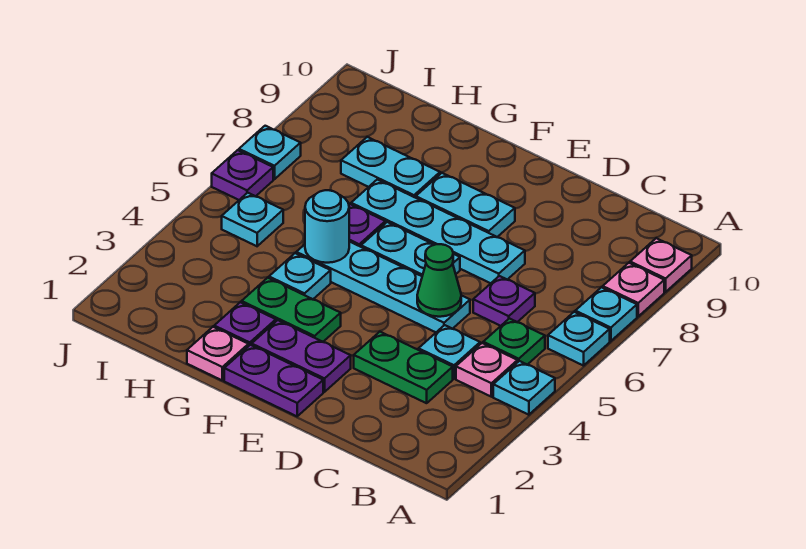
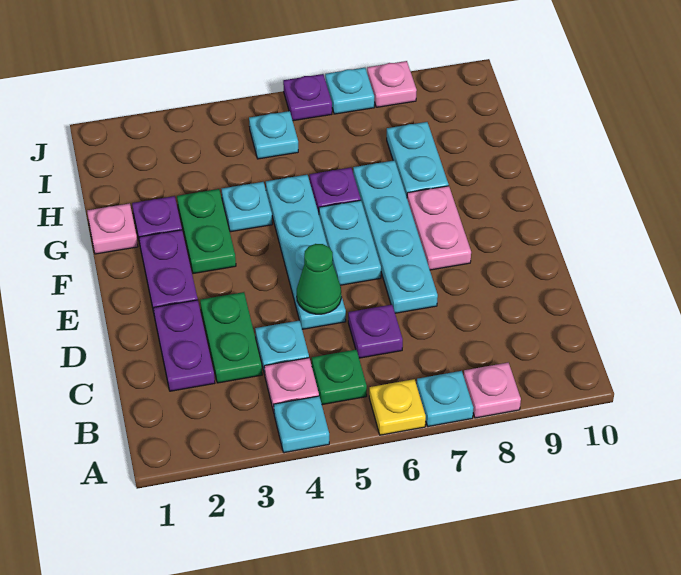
cyan 1x1 plate [548,312,610,366] -> yellow 1x1 plate [369,379,426,435]
pink 1x1 plate [630,238,692,292] -> pink 1x1 plate moved to [367,61,417,107]
purple 1x2 plate [224,345,323,416] -> purple 1x2 plate moved to [153,300,215,391]
cyan 1x2 plate [416,173,515,237] -> pink 1x2 plate [407,186,471,270]
cyan 1x1 round brick [305,190,349,263] -> none

